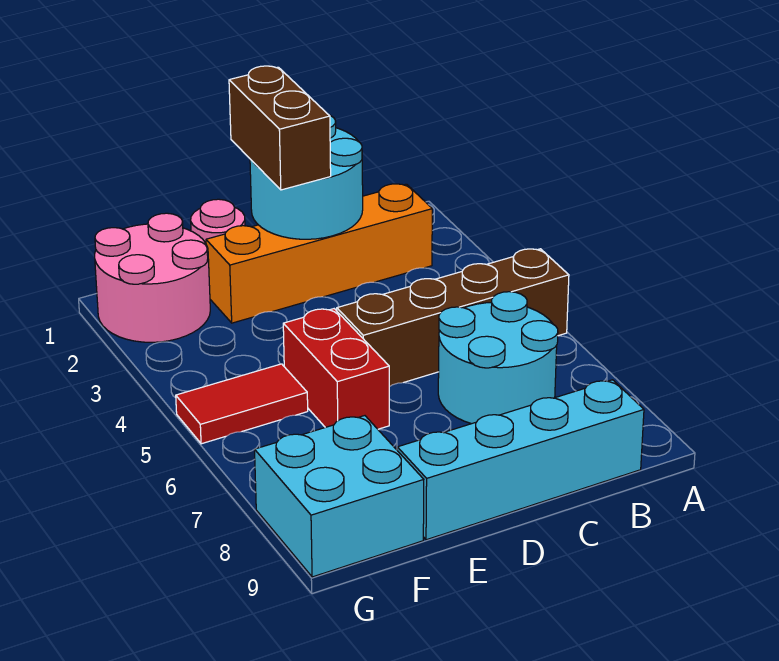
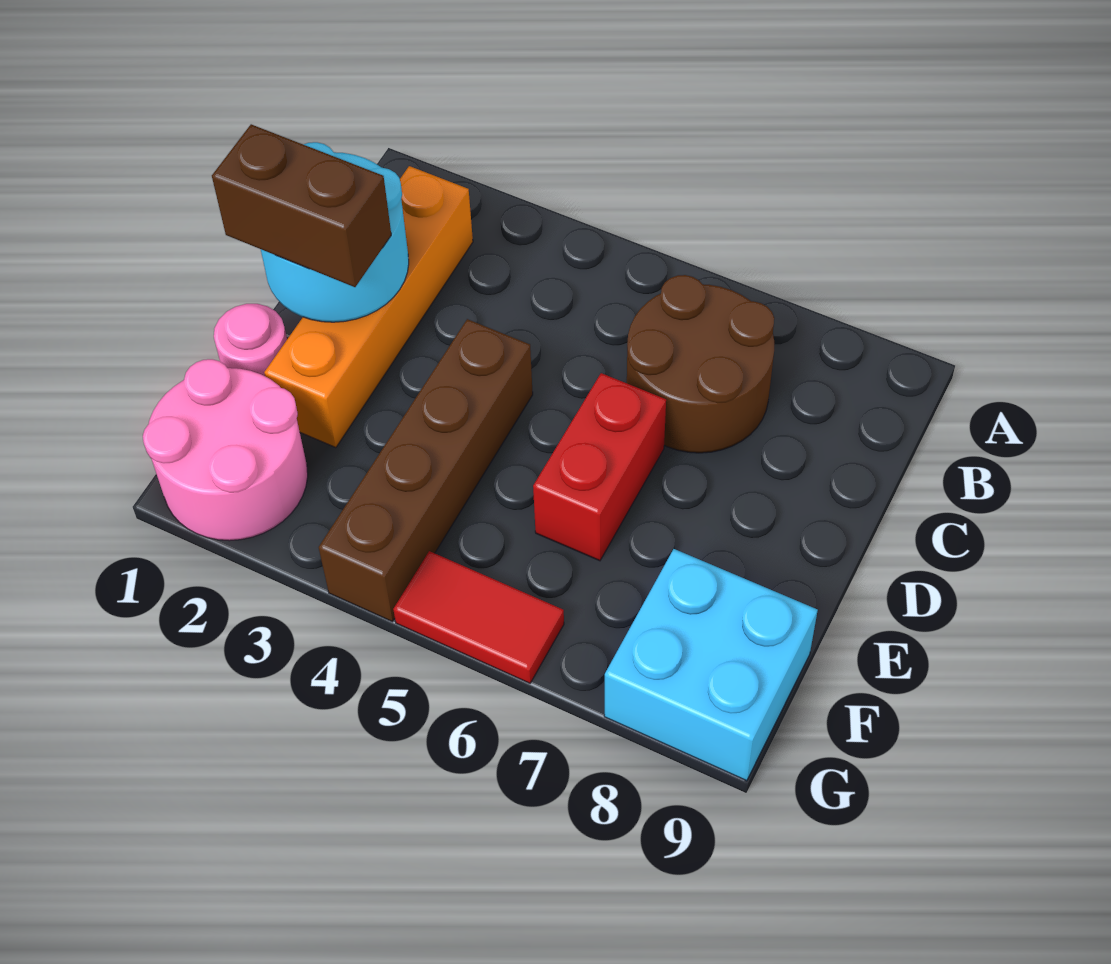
brown 1x4 brick [337,249,569,387] -> brown 1x4 brick moved to [319,319,533,622]
cyan 2x2 round brick [438,292,558,424] -> brown 2x2 round brick [627,275,774,453]
cyan 1x4 brick [397,380,644,540] -> none
red 1x2 brick [283,309,389,429] -> red 1x2 brick turned to [533,373,666,561]
red 1x2 tile [176,364,308,444] -> red 1x2 tile turned to [393,551,564,683]

